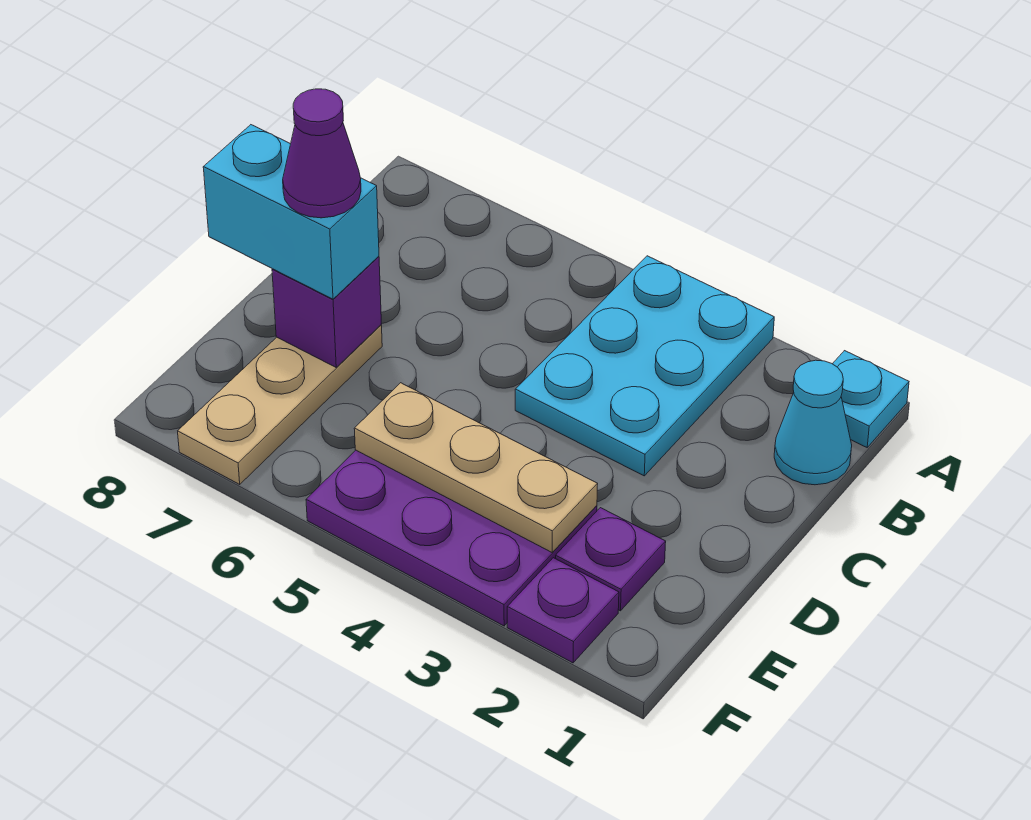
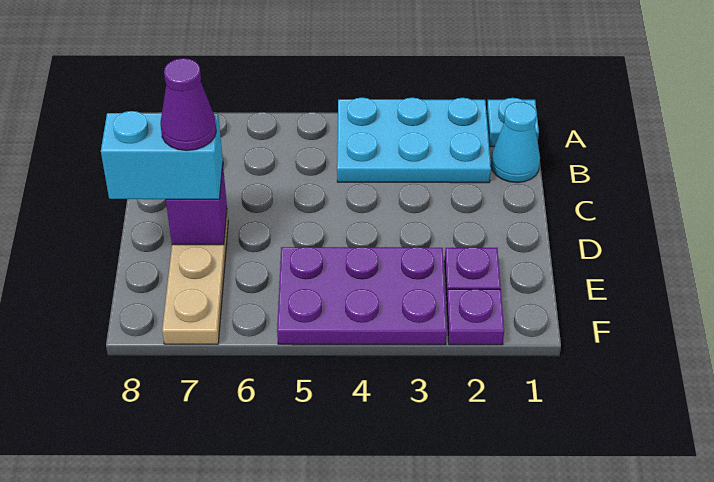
cyan 2x3 plate [515,256,774,476] -> cyan 2x3 plate turned to [337,98,491,183]
tan 1x3 plate [354,383,598,552] -> none

